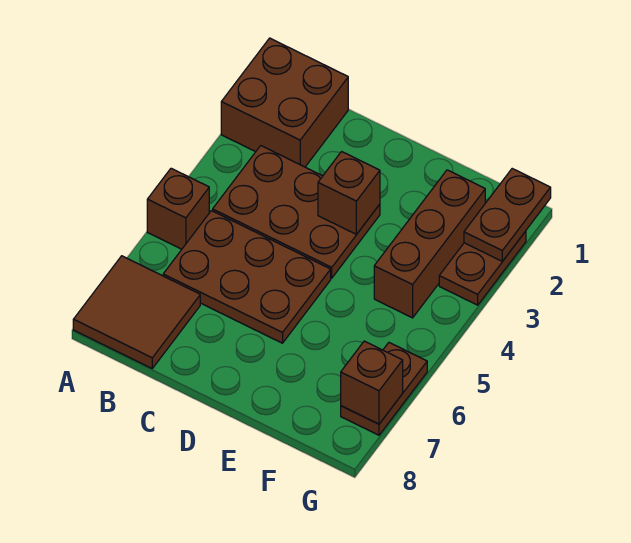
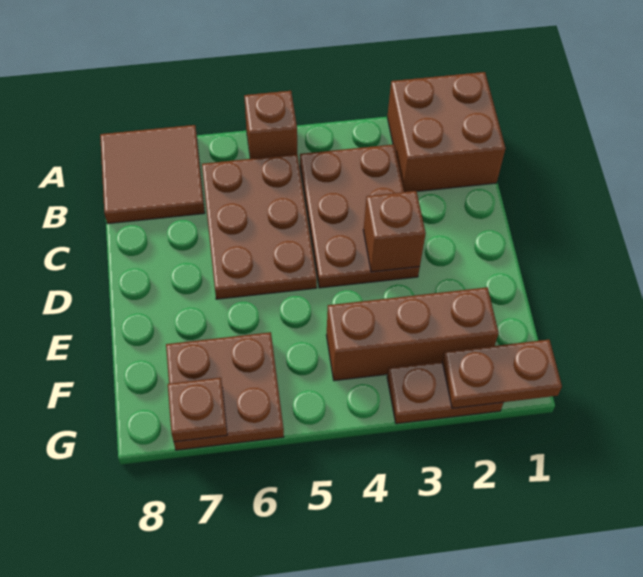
brown 1x2 plate [341,343,427,435] -> brown 2x2 plate [166,332,284,450]
brown 1x1 brick [341,341,403,424] -> brown 1x1 plate [168,378,227,442]

